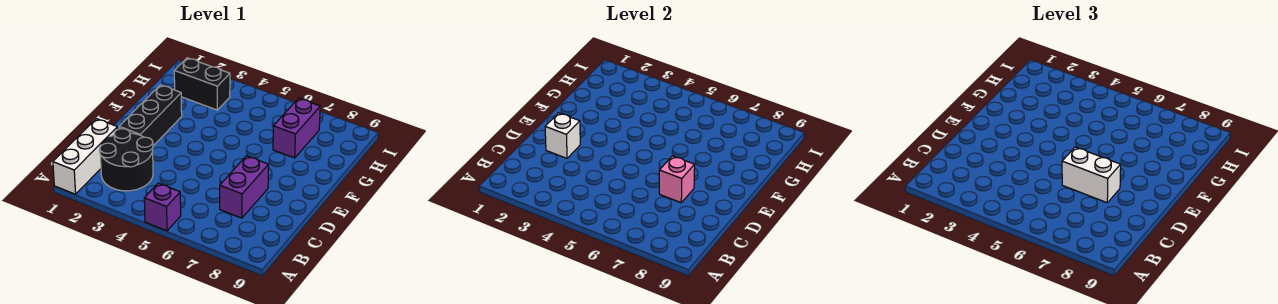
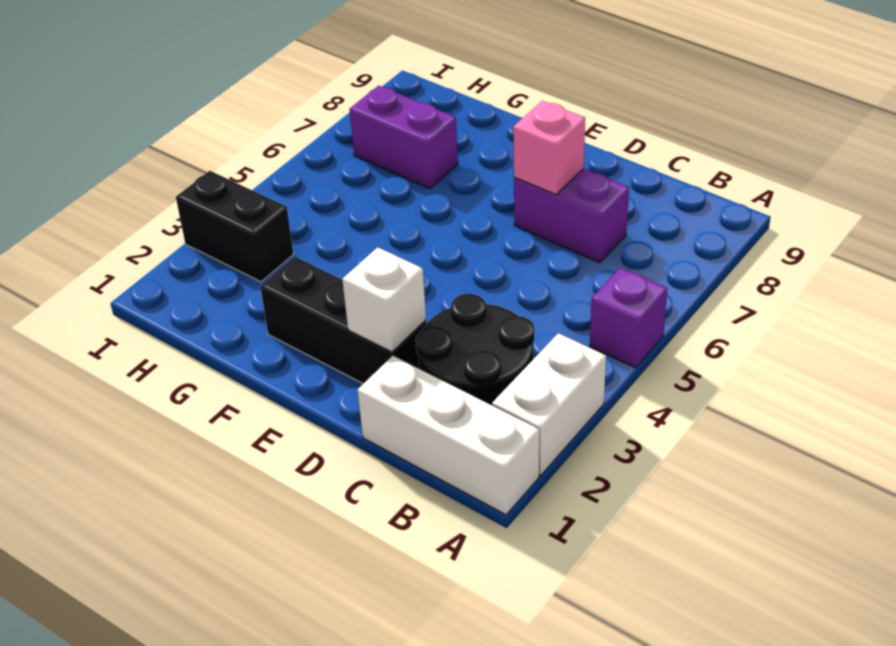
white 1x2 brick [1062,147,1121,203] -> white 1x2 brick moved to [492,333,606,476]
black 1x2 brick [174,58,230,110] -> black 1x2 brick turned to [176,171,294,282]

